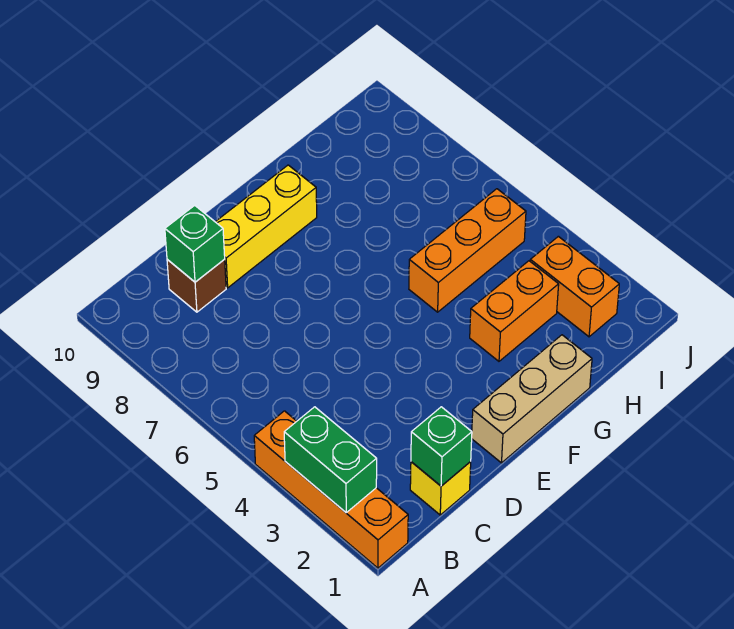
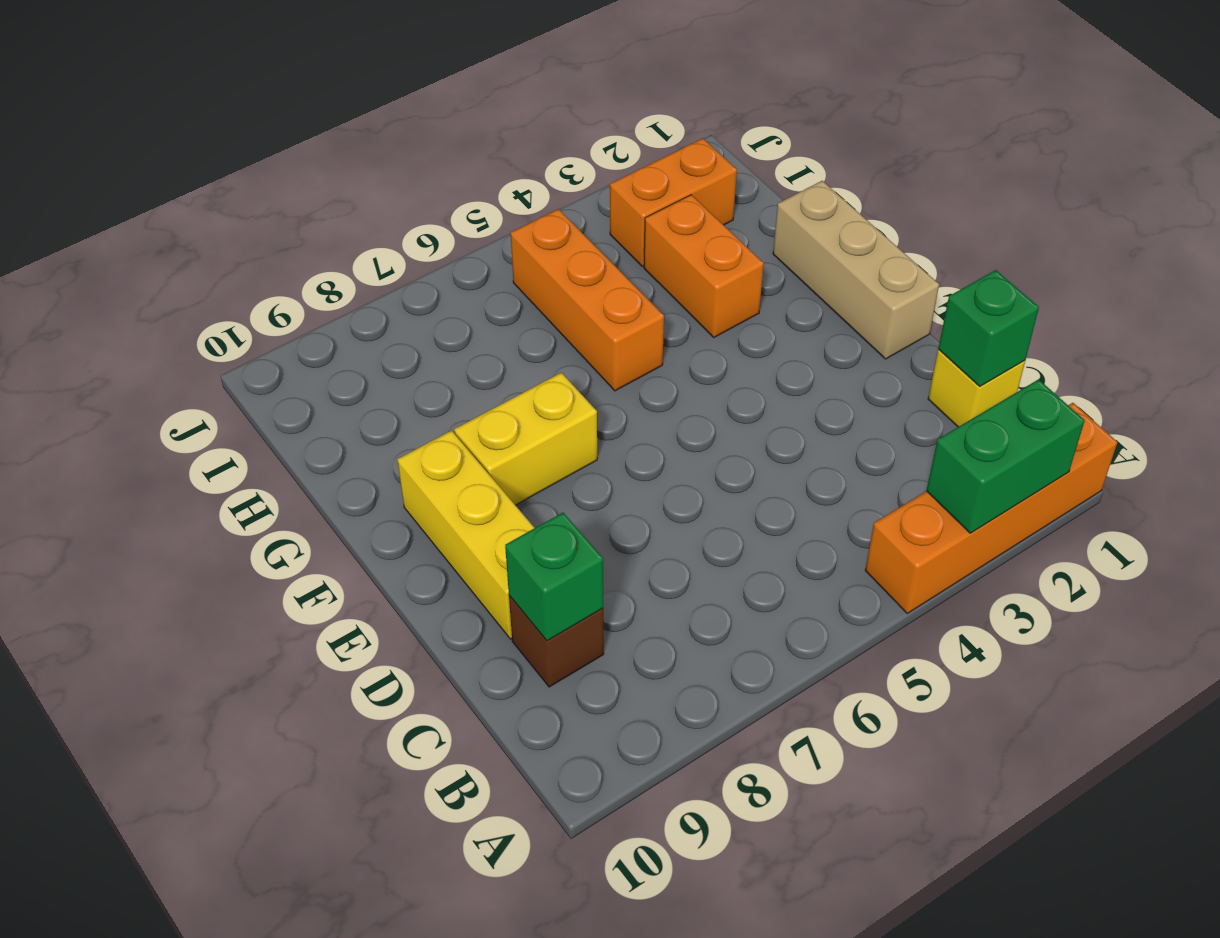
none -> yellow 1x2 brick [454,373,597,505]

